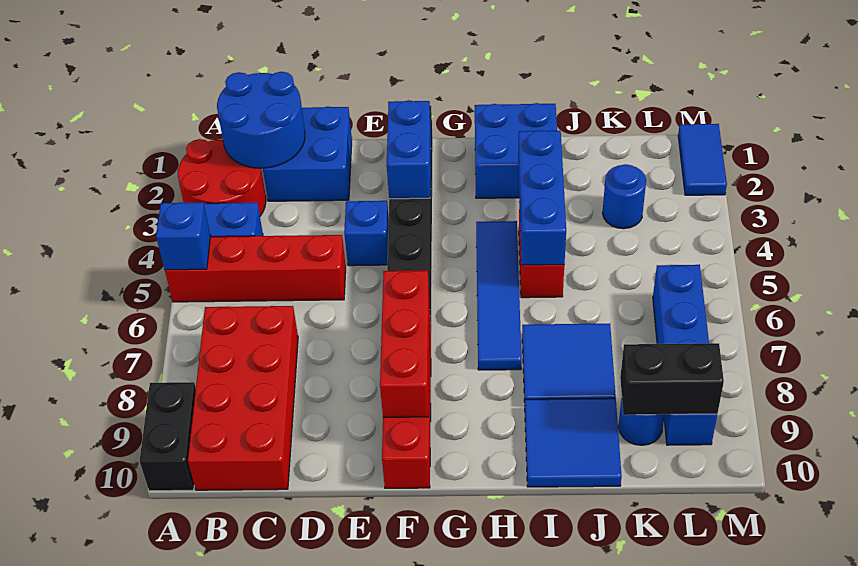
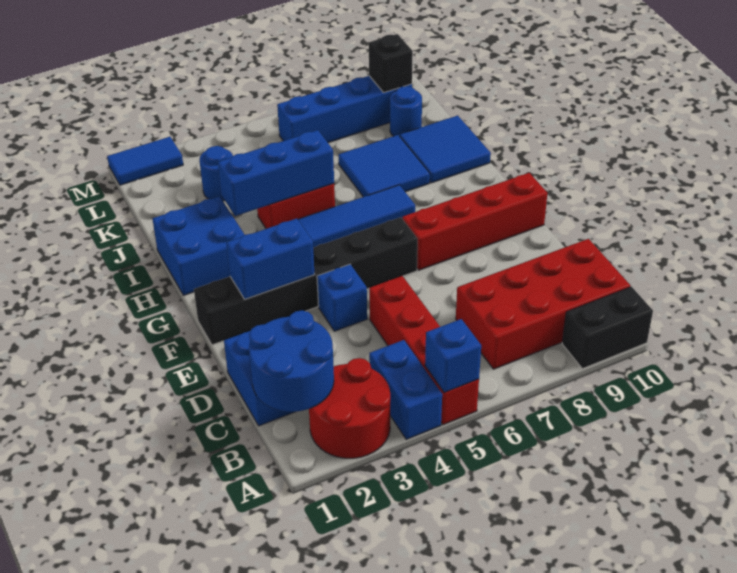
red 1x3 brick [380,270,430,417] -> none
black 1x2 brick [620,343,724,415] -> black 1x1 brick [369,34,413,93]

